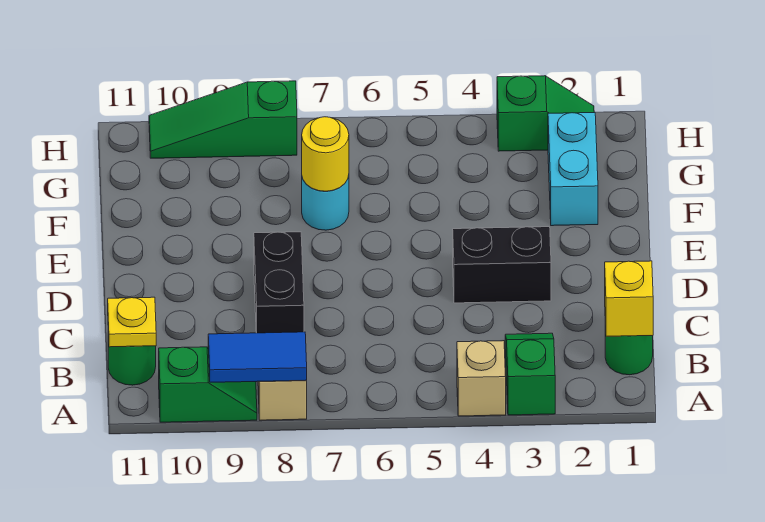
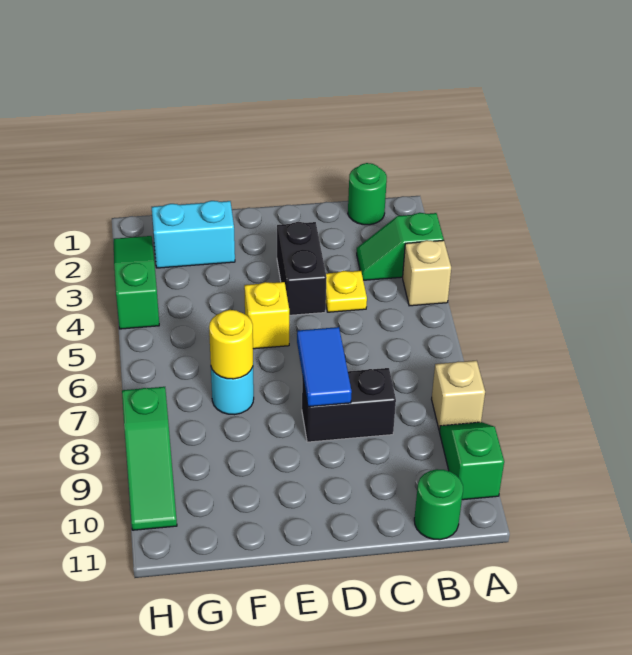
blue 1x2 tile [208,332,307,382] -> blue 1x2 tile moved to [297,327,352,407]
yellow 1x1 brick [605,261,653,336] -> yellow 1x1 brick moved to [244,282,289,349]
yellow 1x1 plate [108,297,156,347] -> yellow 1x1 plate moved to [326,271,367,312]
green 1x2 slope [497,76,594,151] -> green 1x3 slope [114,236,159,329]

